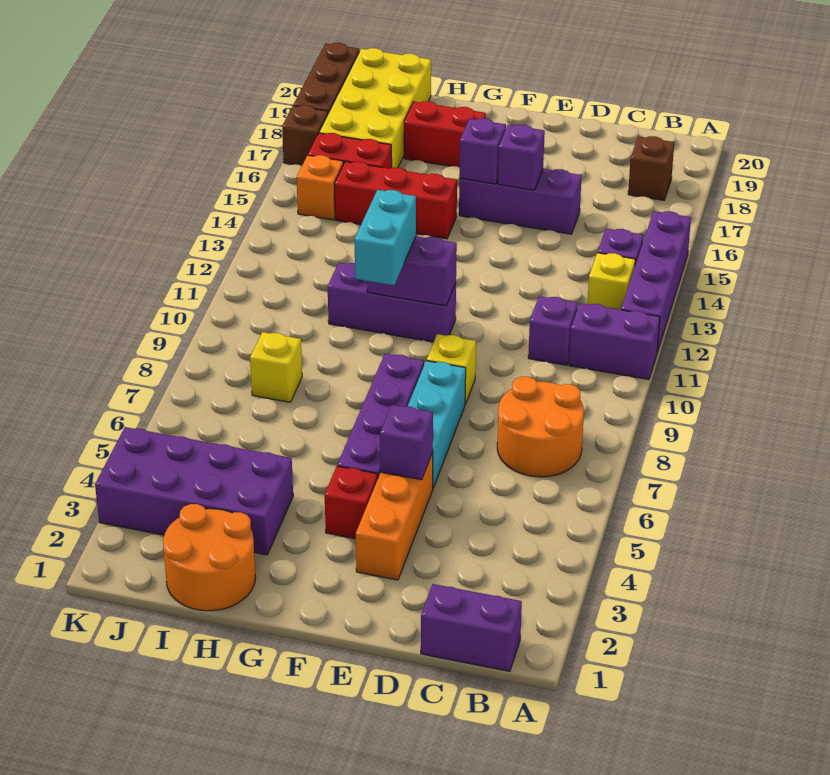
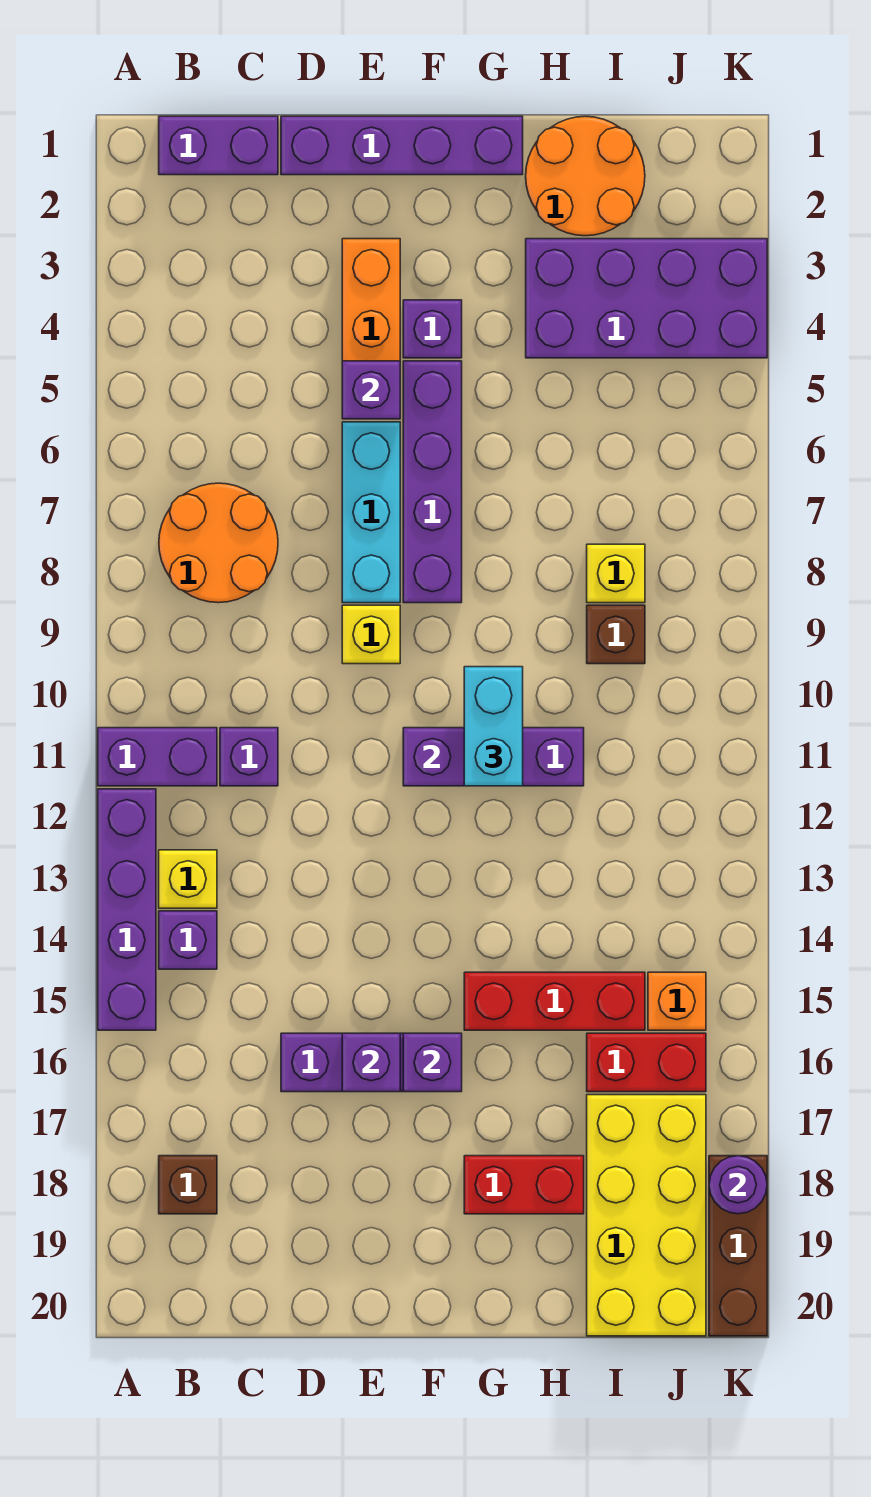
none -> purple 1x4 brick [281,116,523,175]
red 1x1 brick [325,466,378,539] -> purple 1x1 brick [403,300,462,358]
brown 1x1 brick [282,105,328,166] -> brown 1x1 brick moved to [587,605,645,664]
none -> purple 1x1 round brick [709,1156,767,1214]

